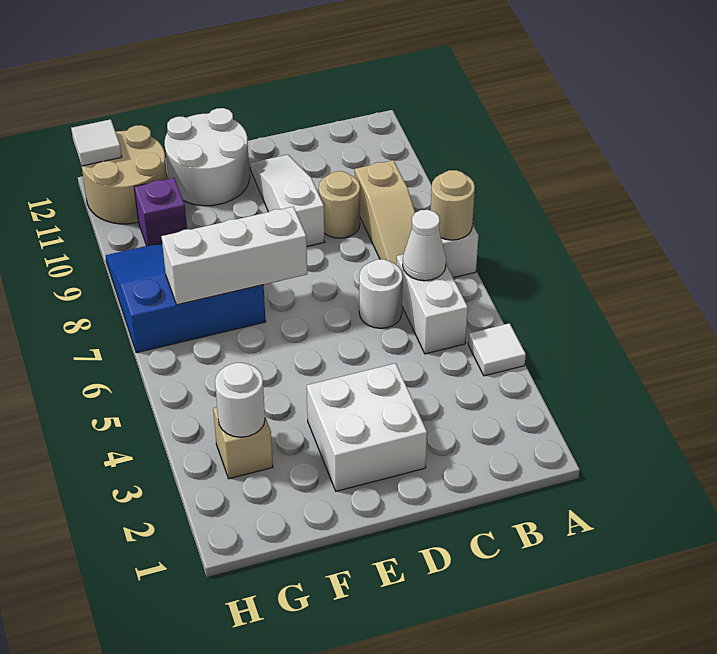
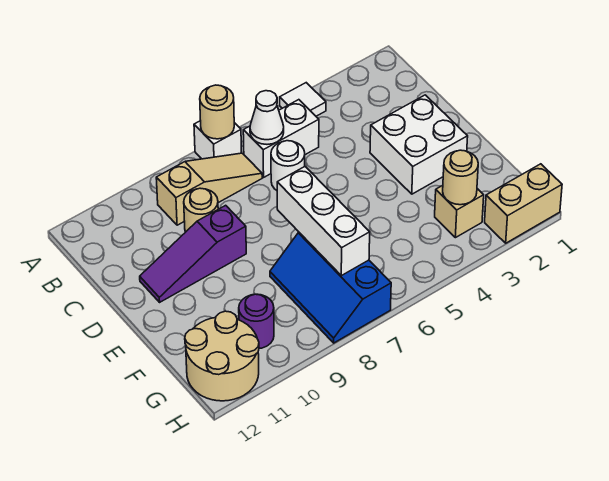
white 1x3 slope [250,155,324,246] -> purple 1x3 slope [140,205,246,302]
white 2x2 round brick [165,108,250,206] -> none
blue 3x3 slope [106,243,266,353] -> blue 2x3 slope [270,233,391,343]
white 1x1 round brick [215,363,265,437] -> tan 1x1 round brick [443,150,478,205]
purple 1x1 brick [134,178,187,246] -> purple 1x1 round brick [239,294,274,349]
none -> tan 1x2 brick [485,164,562,243]
white 1x1 tile [71,119,122,166] -> none

